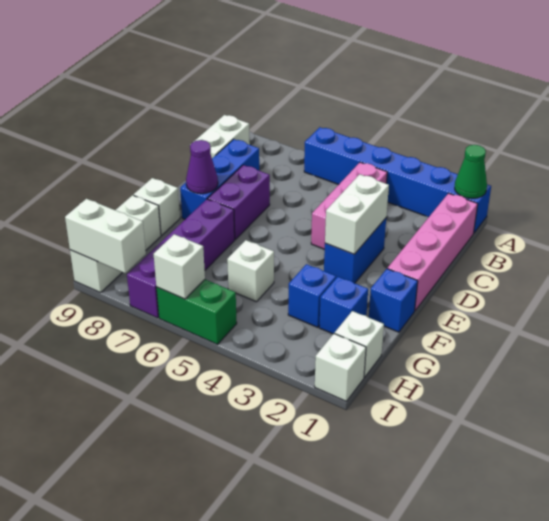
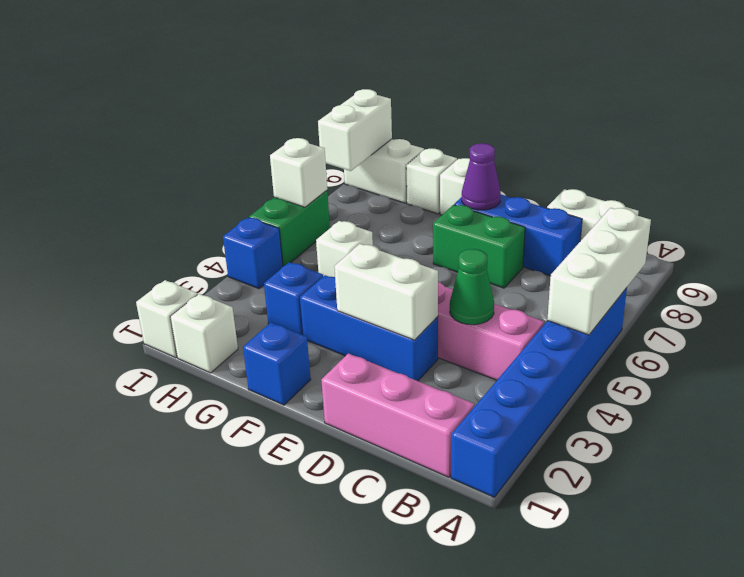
green 1x1 cone [455,145,487,198] -> green 1x1 cone moved to [450,249,494,325]
none -> white 1x3 brick [547,208,651,335]
pink 1x4 brick [388,193,478,311] -> pink 1x3 brick [321,353,474,477]
blue 1x2 brick [324,218,386,283] -> blue 1x3 brick [300,275,438,381]
purple 1x2 brick [208,165,270,239] -> green 1x2 brick [433,205,525,288]
purple 1x4 brick [127,199,235,318] -> none
blue 1x1 brick [319,277,368,334] -> blue 1x1 brick moved to [223,218,283,289]

